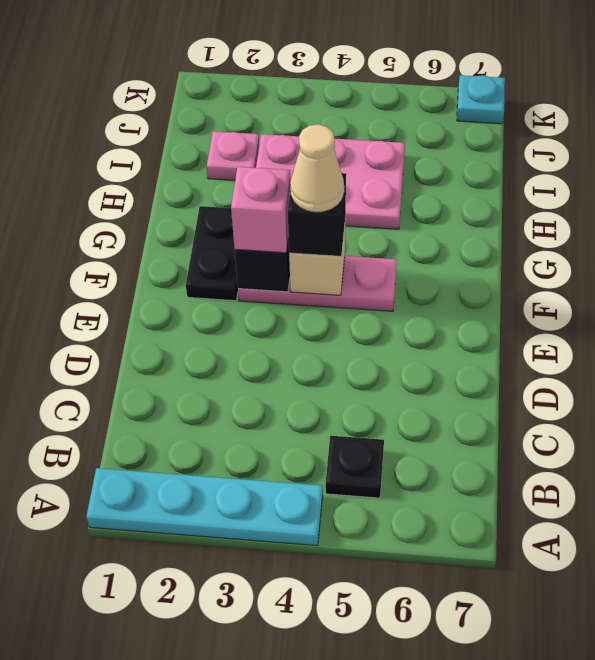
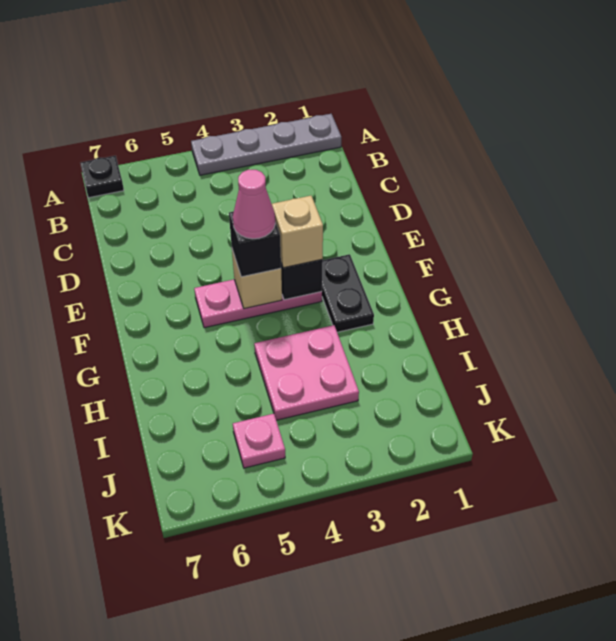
cyan 1x4 plate [86,468,323,546] -> grey 1x4 plate [191,114,341,175]
black 1x1 plate [326,436,384,498] -> black 1x1 plate moved to [80,156,124,198]
pink 1x1 brick [231,167,291,253] -> tan 1x1 brick [272,196,323,268]
tan 1x1 cone [290,124,344,213] -> pink 1x1 cone [233,170,275,239]
pink 2x3 plate [256,134,405,229] -> pink 2x2 plate [254,325,359,420]
pink 1x1 plate [207,131,259,180] -> pink 1x1 plate moved to [233,414,285,468]
cyan 1x1 plate [457,75,505,124] -> none

